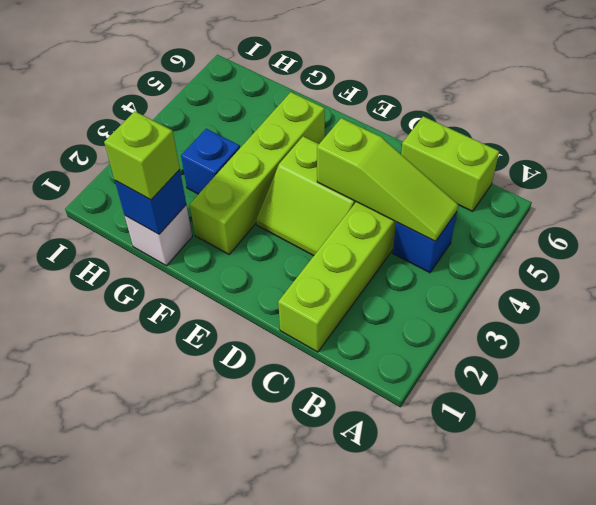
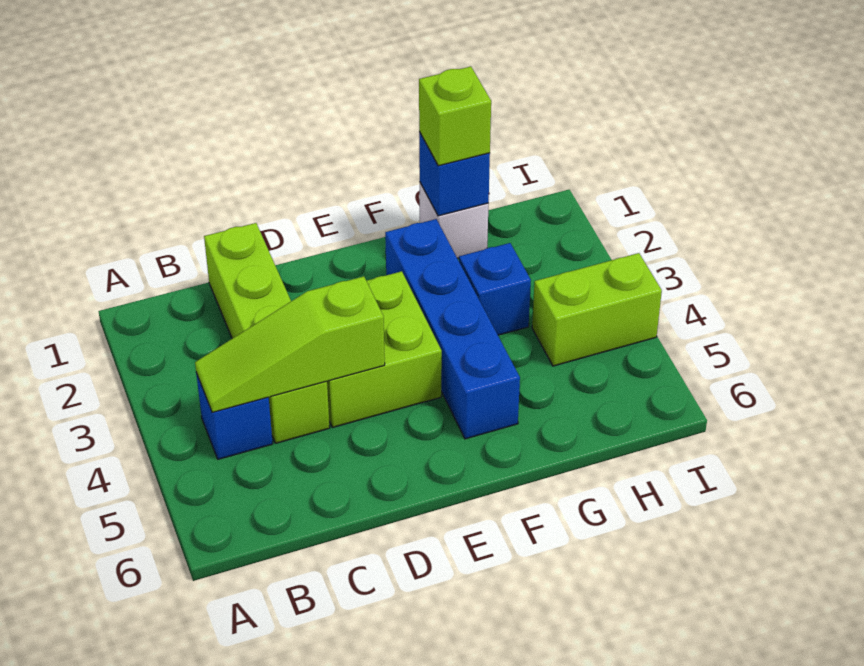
lime 1x2 brick [401,116,499,211] -> lime 1x2 brick moved to [532,253,662,366]
lime 2x2 slope [256,136,356,256] -> lime 2x2 brick [327,271,442,428]
lime 1x4 brick [190,92,325,254] -> blue 1x4 brick [385,219,520,439]

